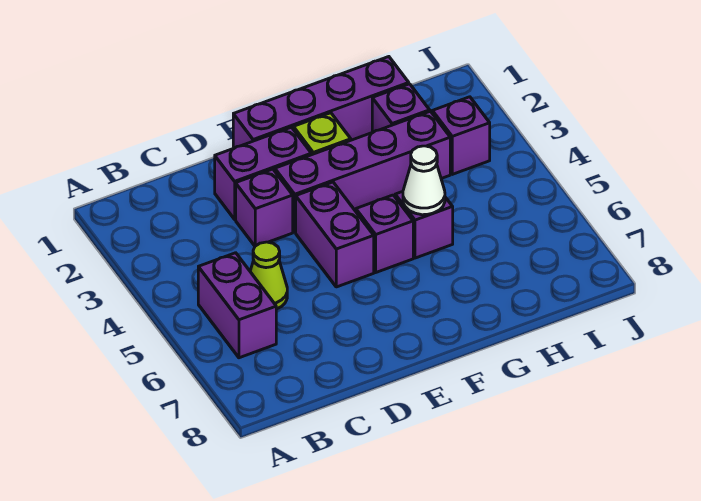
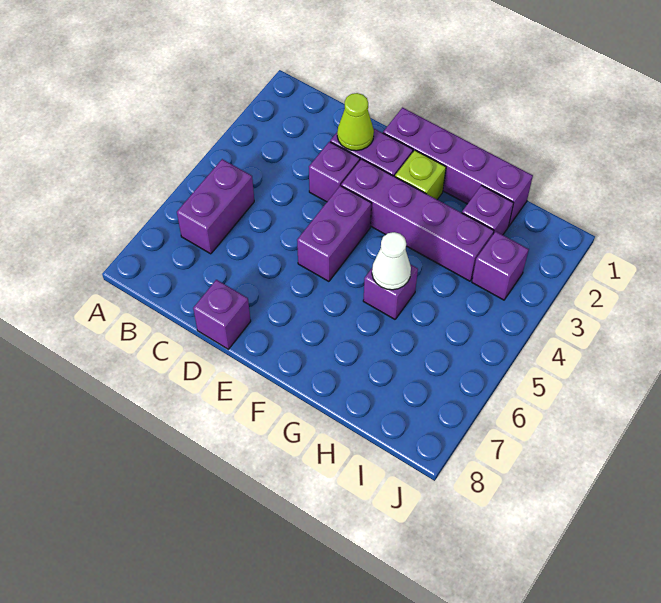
lime 1x1 cone [250,242,287,309] -> lime 1x1 cone moved to [337,93,374,151]
purple 1x1 brick [356,195,413,272] -> purple 1x1 brick moved to [193,280,251,349]

